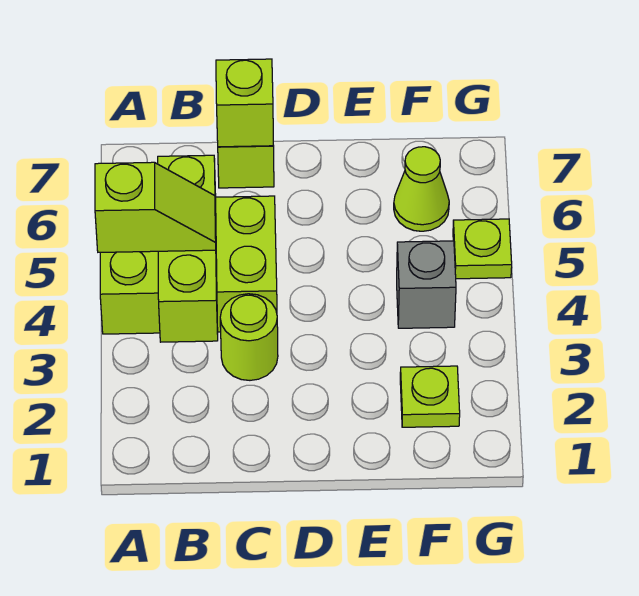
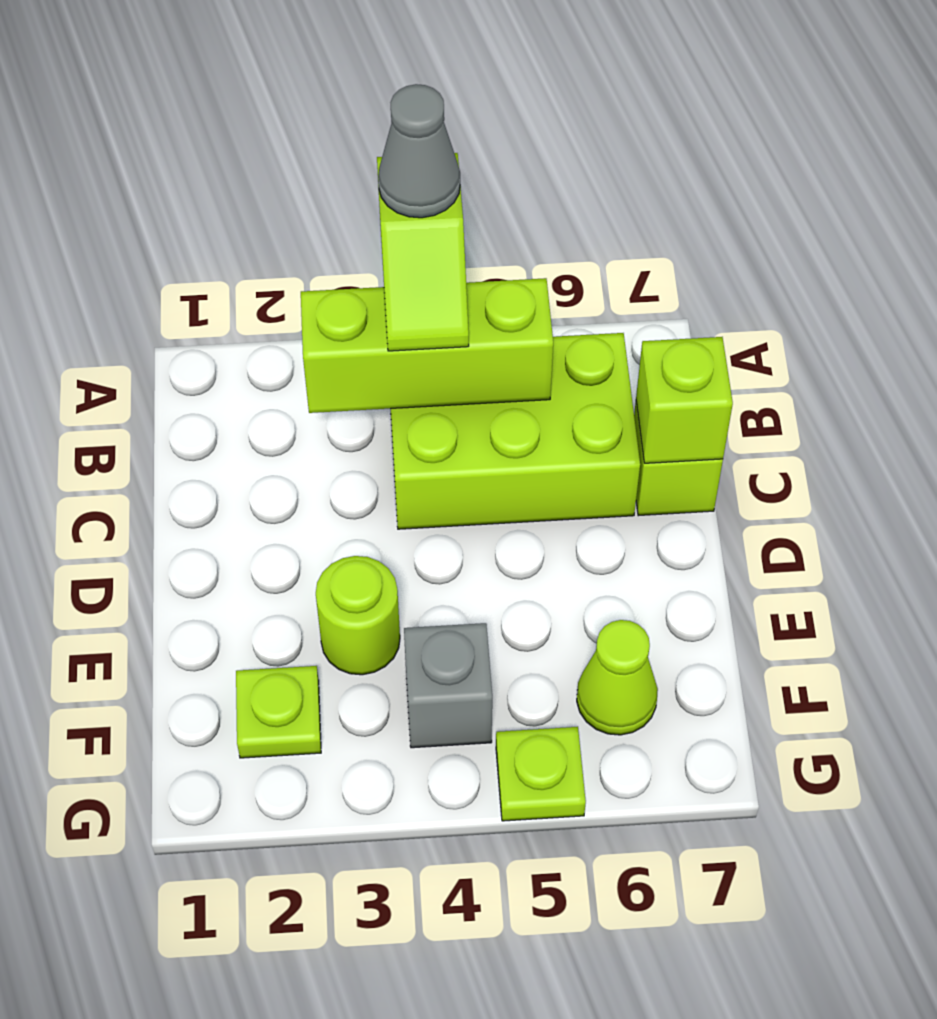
lime 2x3 brick [100,196,277,334] -> lime 2x3 brick turned to [391,333,640,529]
none -> grey 1x1 cone [378,84,460,218]
lime 1x1 round brick [220,294,278,380] -> lime 1x1 round brick moved to [316,556,400,675]

